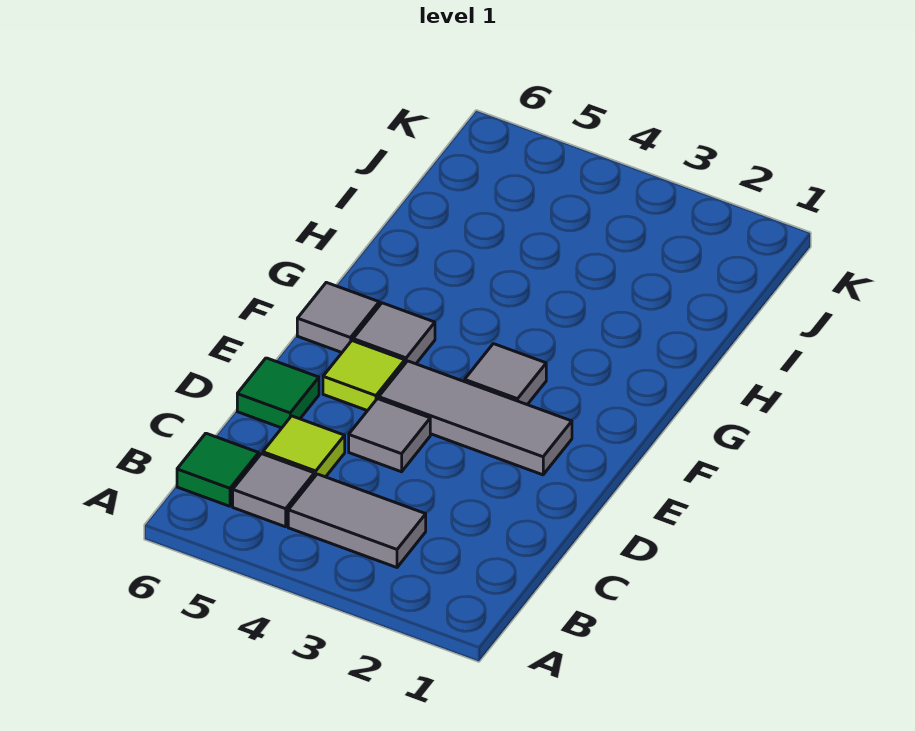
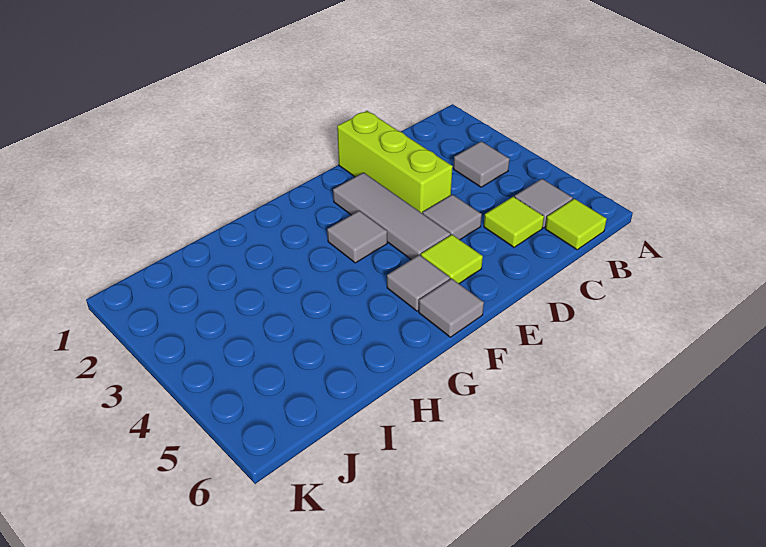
grey 1x2 tile [288,474,426,567] -> grey 1x1 tile [453,141,509,187]
green 1x1 tile [177,433,259,506] -> lime 1x1 tile [545,199,607,250]
none -> lime 1x3 brick [337,111,453,214]
green 1x1 tile [237,358,319,428] -> none

